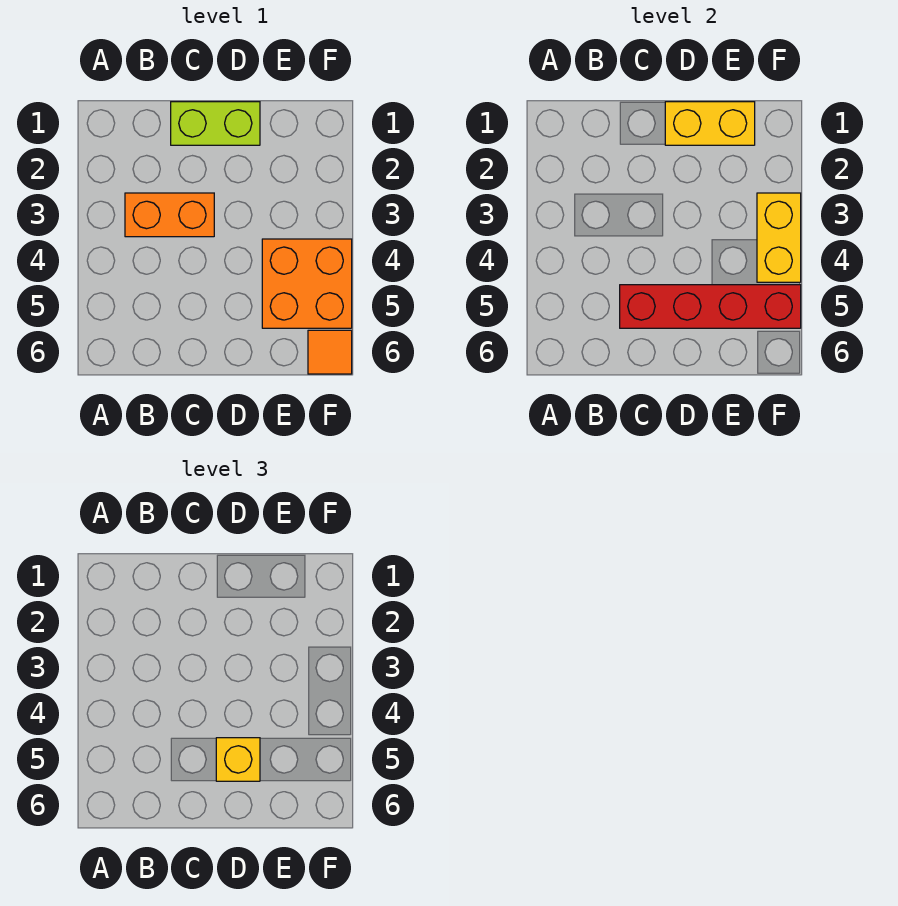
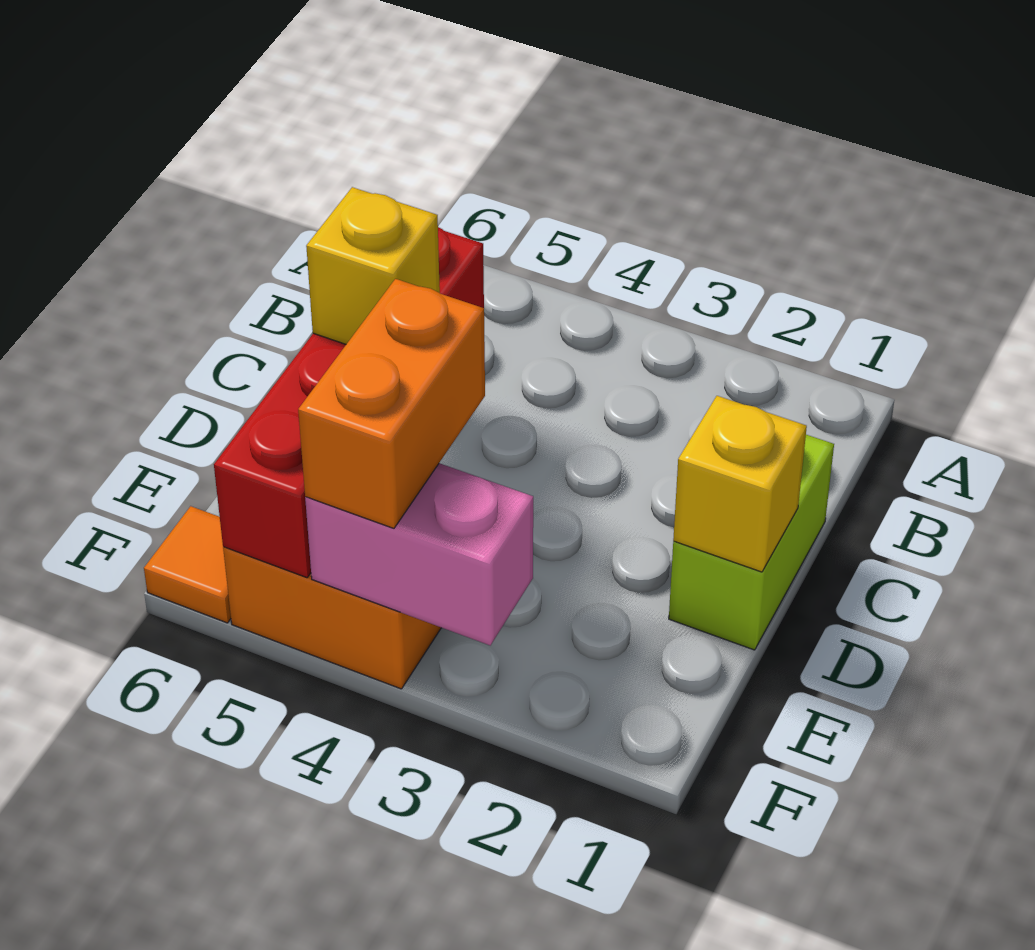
orange 1x2 brick [125,193,214,237] -> orange 1x2 brick moved to [298,279,485,528]
yellow 1x2 brick [665,102,755,145] -> yellow 1x1 brick [673,396,807,572]
yellow 1x2 brick [757,193,801,282] -> pink 1x2 brick [305,463,533,645]

